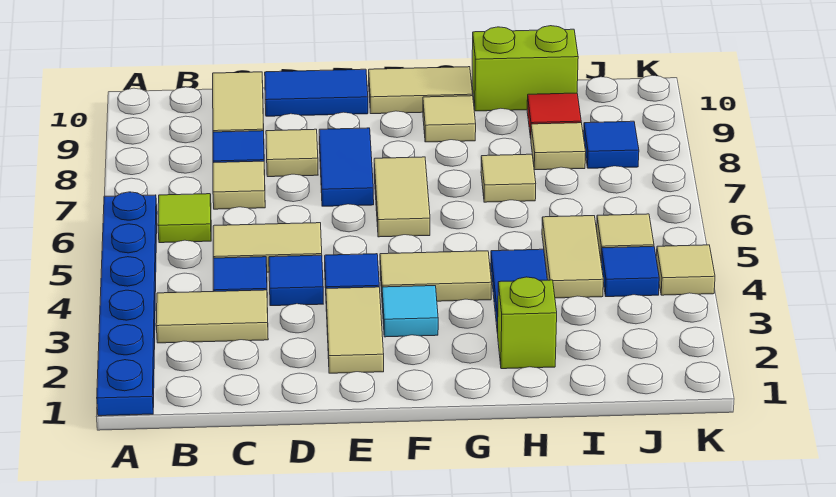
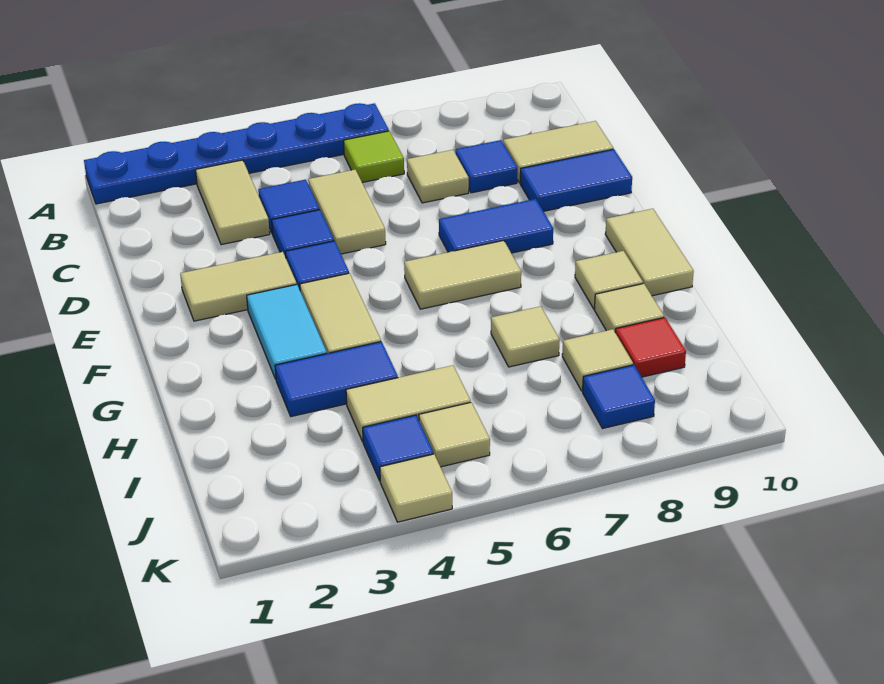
tan 1x1 tile [266,129,318,177] -> tan 1x1 tile moved to [594,284,664,332]
blue 1x2 tile [265,69,368,116] -> blue 1x2 tile turned to [520,149,632,211]
cyan 1x1 tile [382,286,438,337] -> cyan 1x2 tile [247,285,327,379]
lime 1x1 brick [498,277,557,369] -> none
lime 1x2 brick [472,26,578,111] -> none

